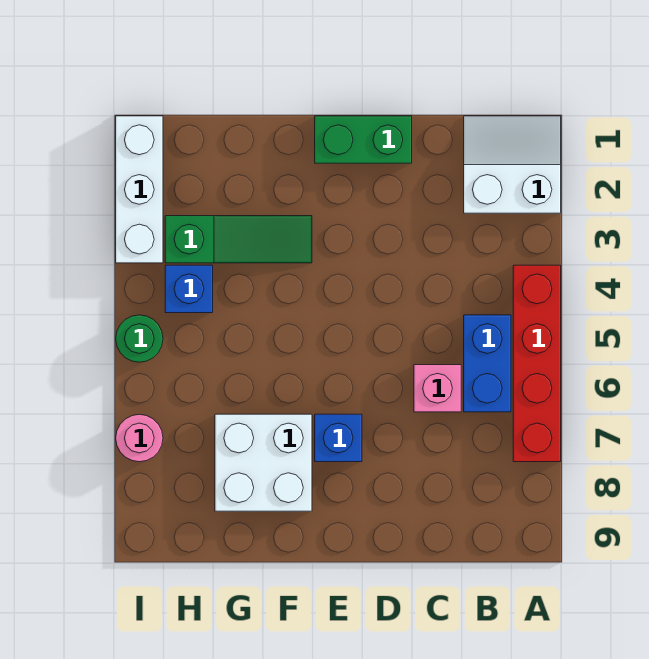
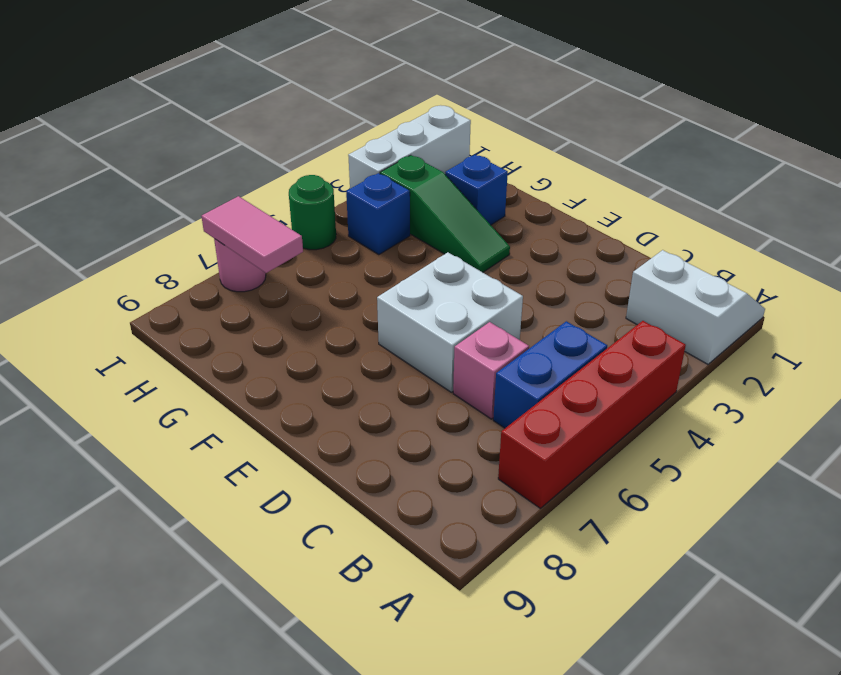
green 1x2 brick [315,116,412,163] -> none
blue 1x1 brick [315,414,362,462] -> blue 1x1 brick moved to [445,155,508,225]
white 2x2 brick [215,414,312,511] -> white 2x2 brick moved to [377,252,523,392]
none -> pink 1x2 tile [201,196,303,273]

